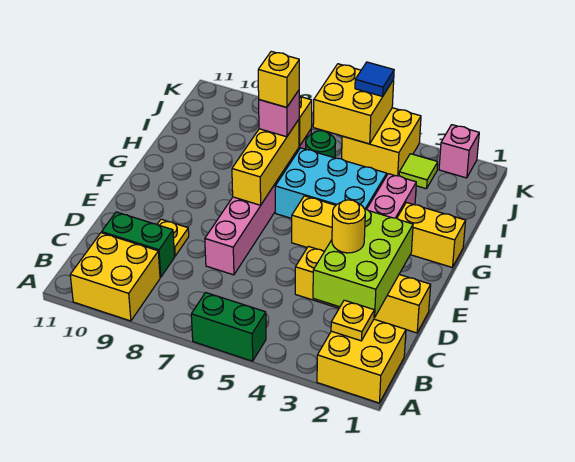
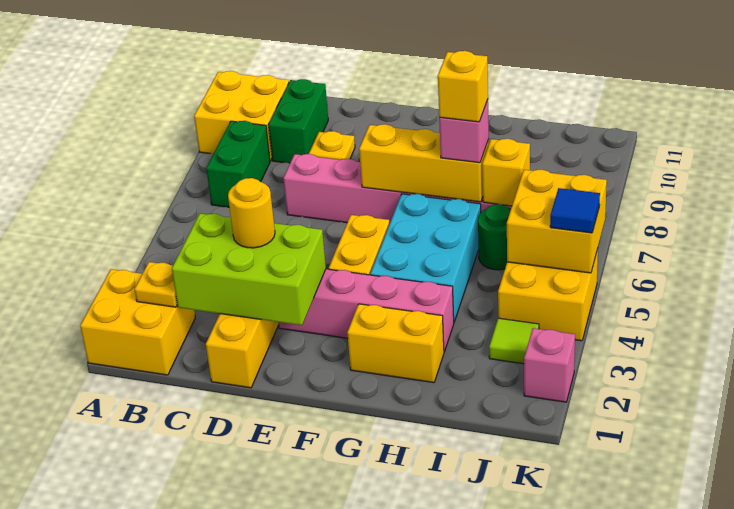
green 1x2 brick [191,293,266,361] -> green 1x2 brick moved to [206,121,270,207]
yellow 1x2 brick [397,202,466,267] -> yellow 1x2 brick turned to [347,304,444,383]

